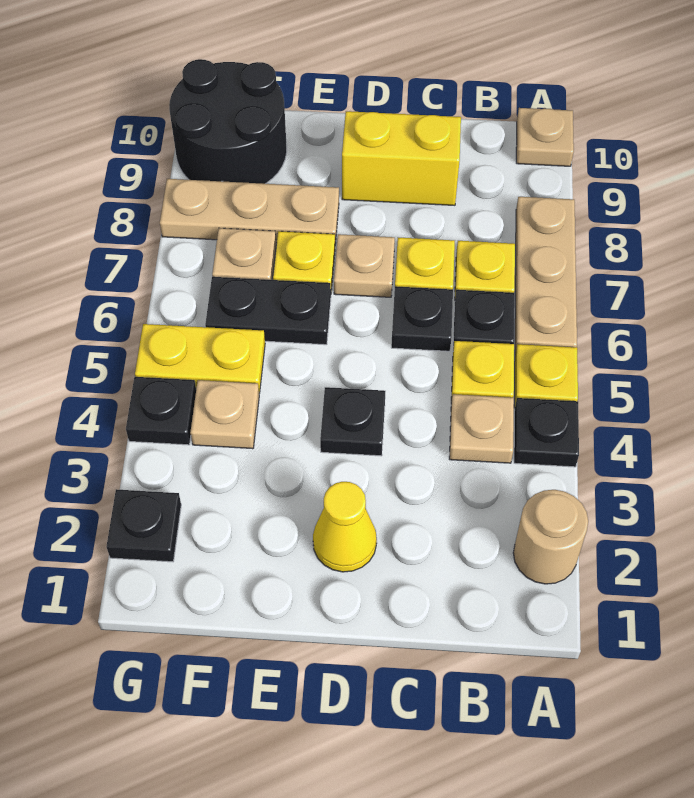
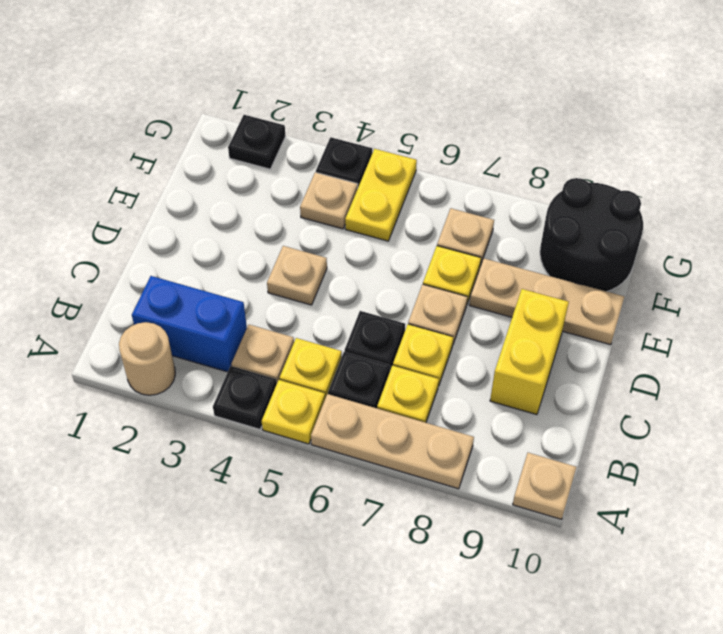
none -> blue 1x2 brick [132,276,247,372]
yellow 1x1 cone [313,482,377,572] -> none
black 1x1 plate [320,387,385,456] -> tan 1x1 plate [267,246,327,305]
black 1x2 plate [205,277,331,345] -> none
tan 1x3 plate [160,179,339,244] -> tan 1x3 plate turned to [469,258,624,345]

